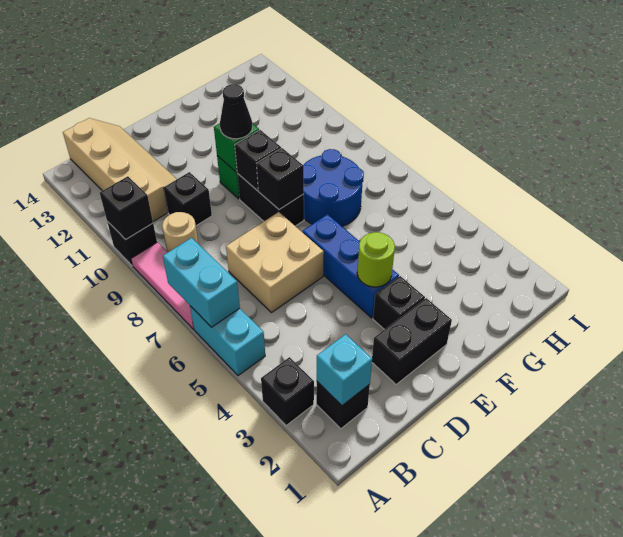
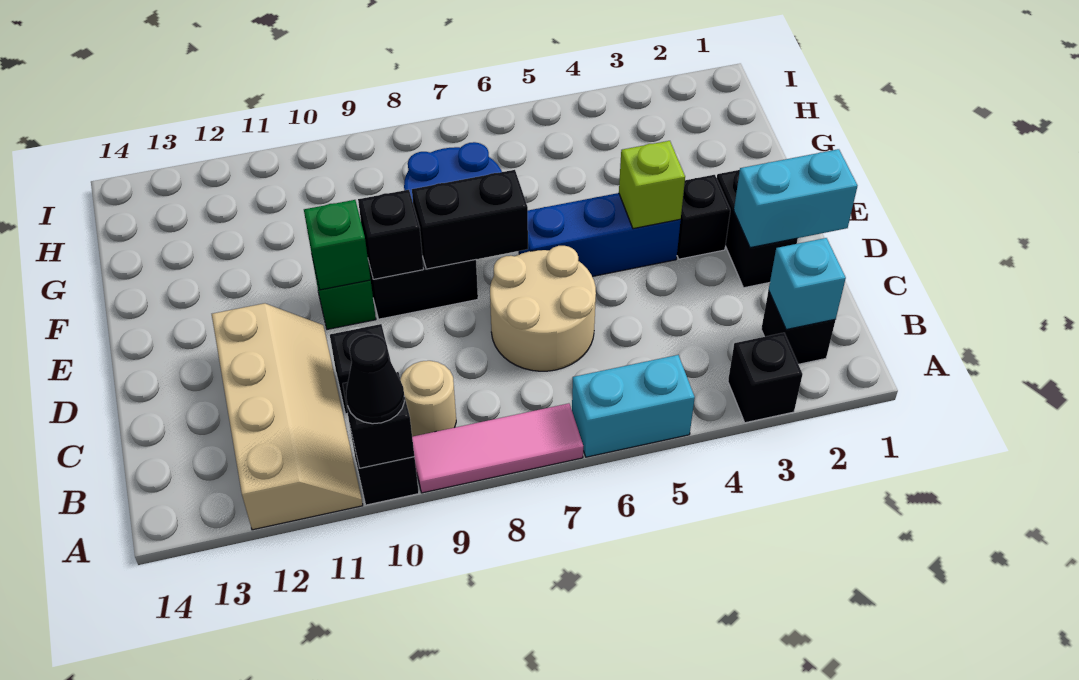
cyan 1x2 brick [163,238,240,327] -> cyan 1x2 brick moved to [734,149,857,248]
tan 2x4 slope [63,118,177,221] -> tan 2x4 slope turned to [212,303,363,530]
tan 2x2 brick [226,212,324,313] -> tan 2x2 round brick [490,246,596,371]
lime 1x1 round brick [357,232,395,287] -> lime 1x1 brick [619,141,685,229]
black 1x1 brick [257,148,304,210] -> black 1x2 brick [412,170,528,269]
black 1x1 cone [220,84,252,139] -> black 1x1 cone moved to [346,334,404,424]

